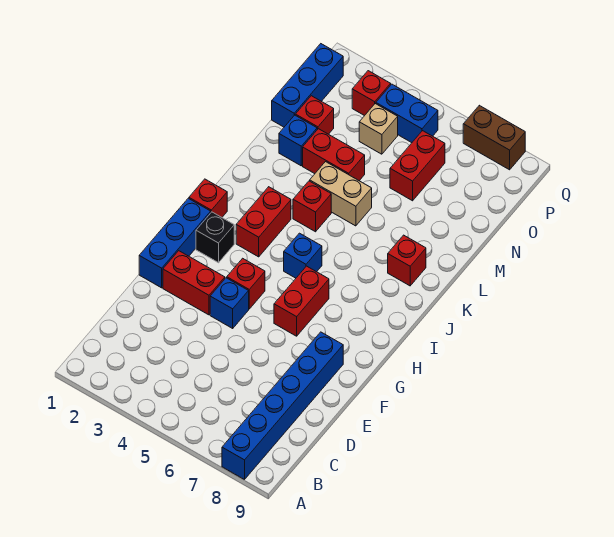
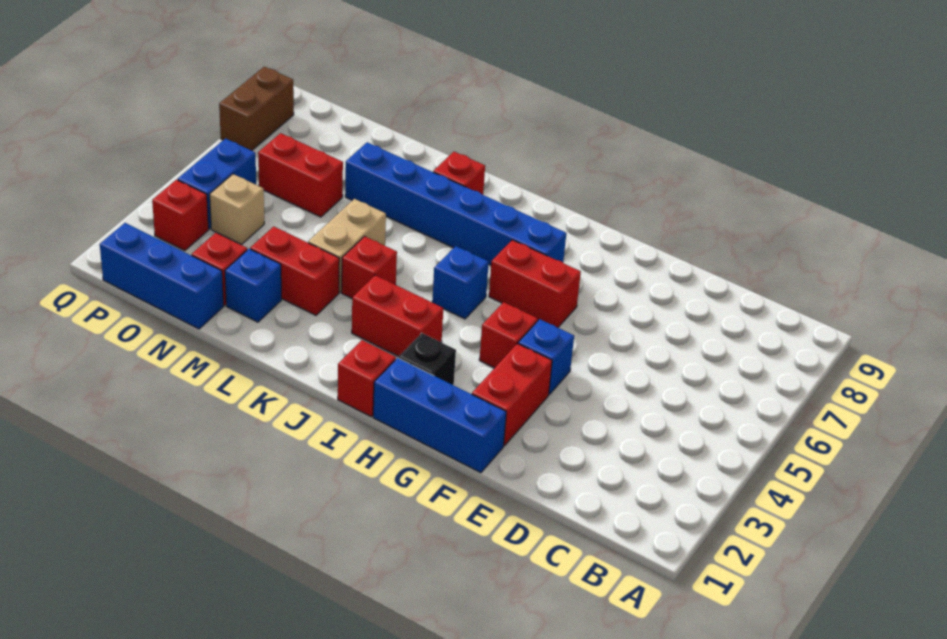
blue 1x6 brick [222,332,343,480] -> blue 1x6 brick moved to [345,142,566,265]
red 1x2 brick [303,129,365,181] -> red 1x2 brick turned to [250,227,339,315]

